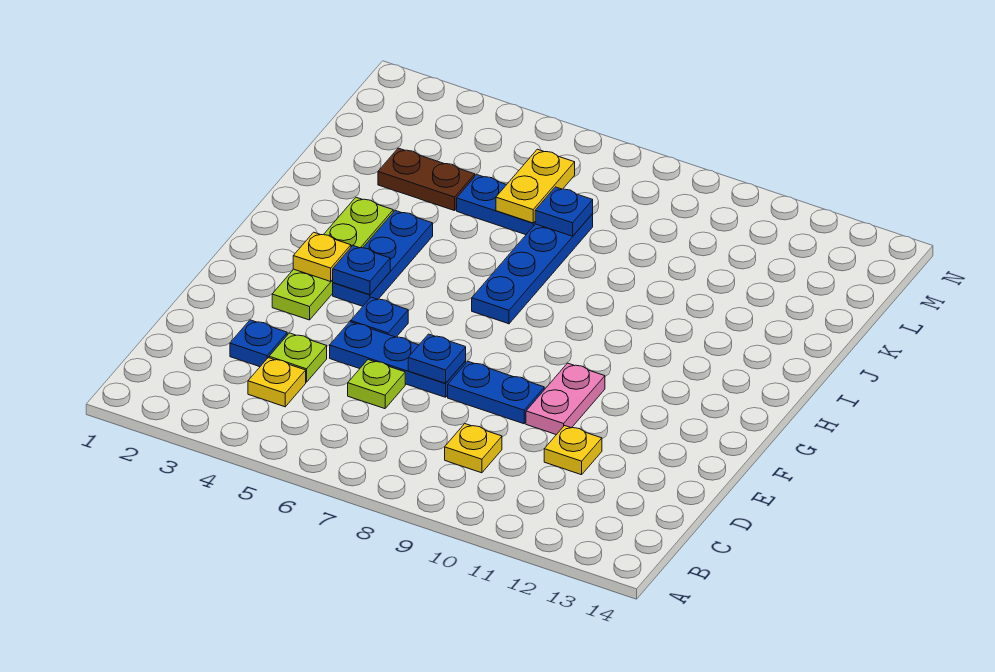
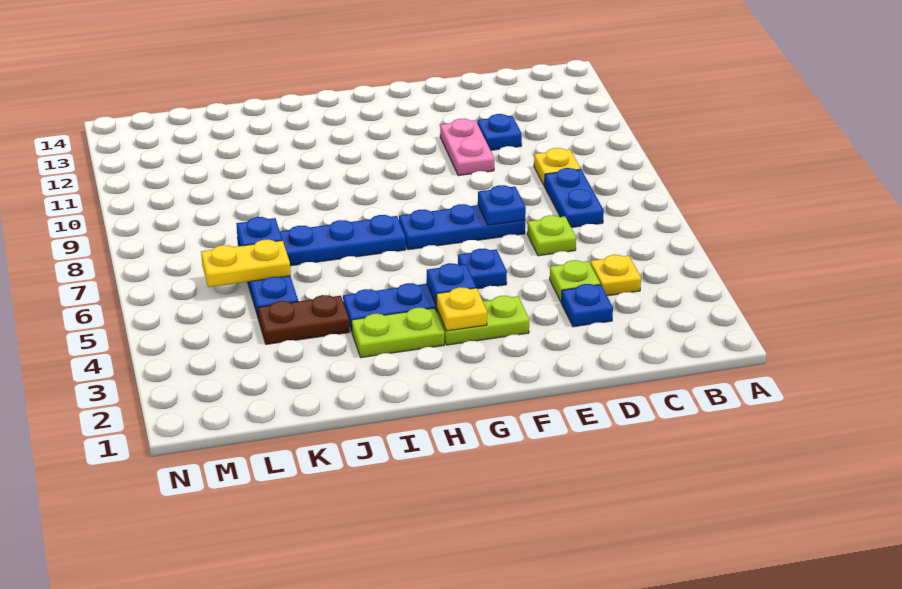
yellow 1x1 plate [544,426,602,475] -> blue 1x1 plate [477,114,522,150]
blue 1x3 plate [330,322,466,397] -> blue 1x3 plate turned to [399,204,525,250]
blue 1x2 plate [448,362,544,424] -> blue 1x2 plate moved to [545,168,604,228]
pink 1x2 plate [526,363,605,435] -> pink 1x2 plate turned to [440,119,494,176]
brown 1x2 plate [378,148,475,211] -> brown 1x2 plate turned to [258,295,350,344]

